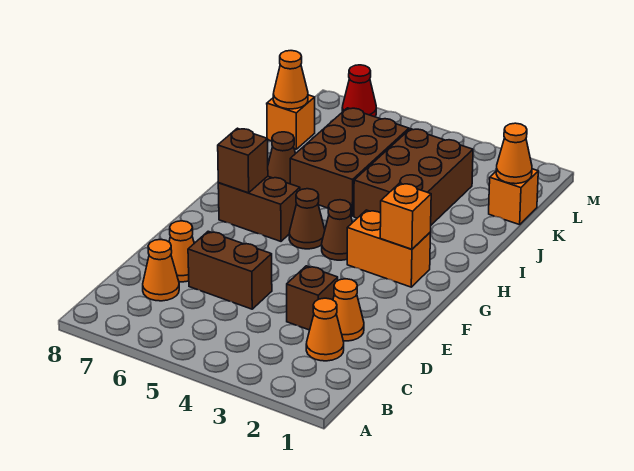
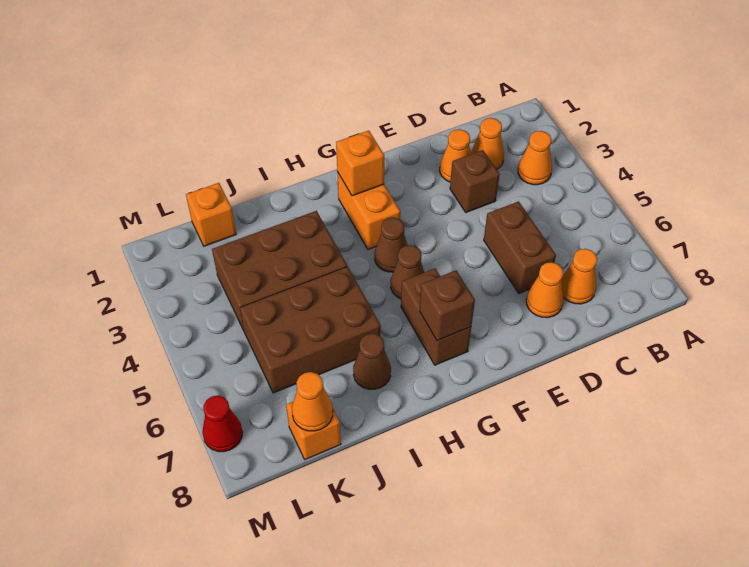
orange 1x1 cone [496,123,532,184] -> orange 1x1 cone moved to [518,131,552,185]

